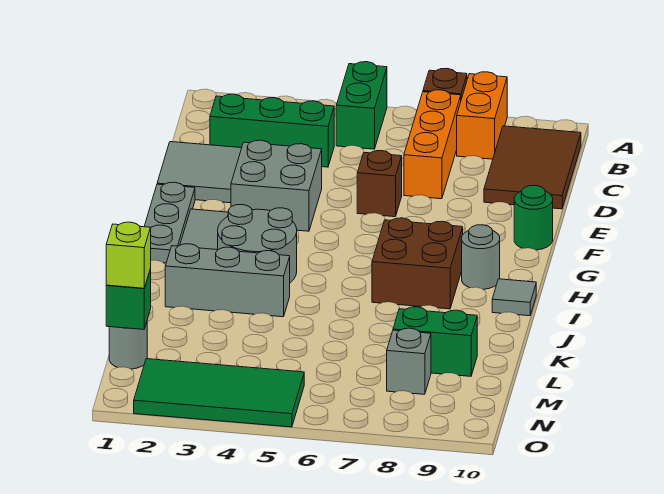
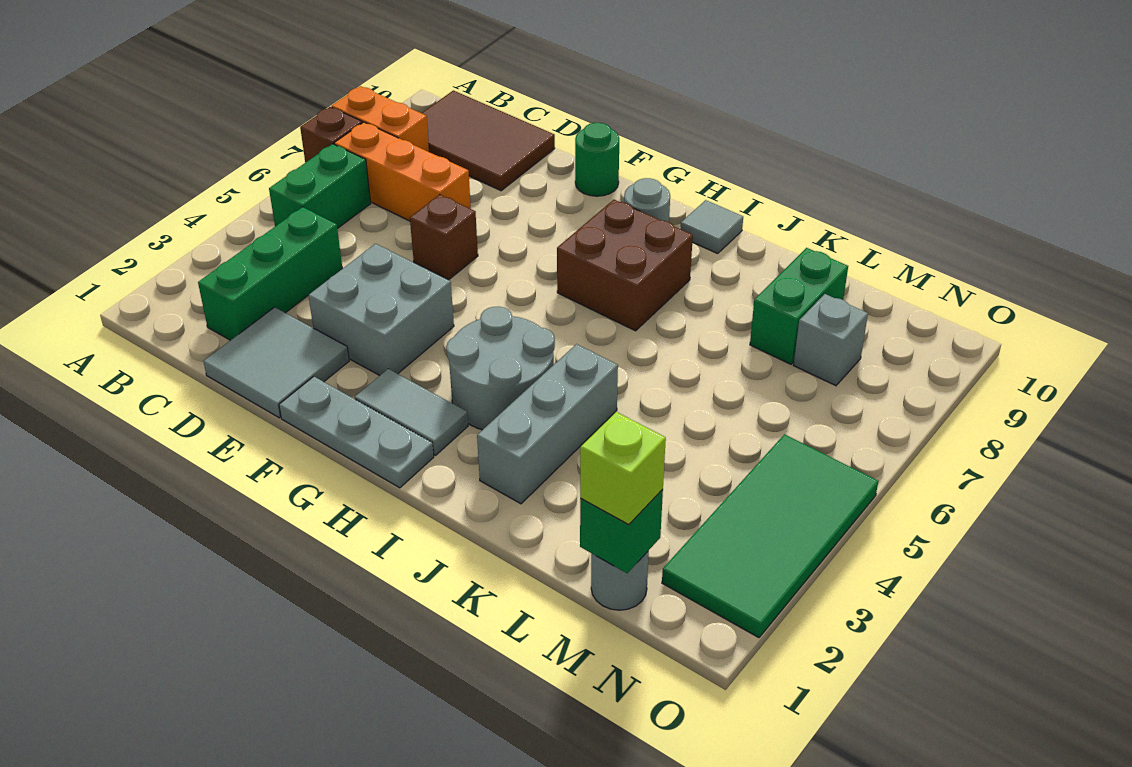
green 1x2 brick [336,62,387,149] -> green 1x2 brick turned to [269,144,371,229]

